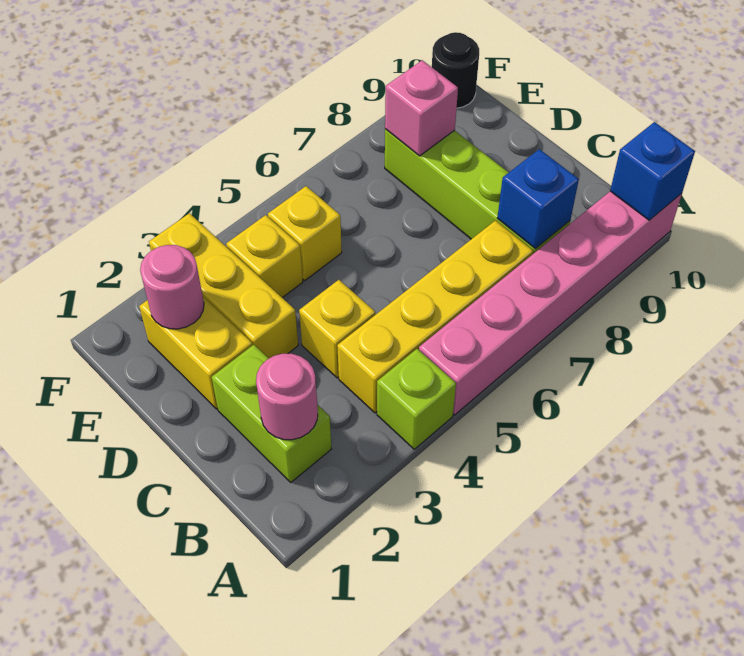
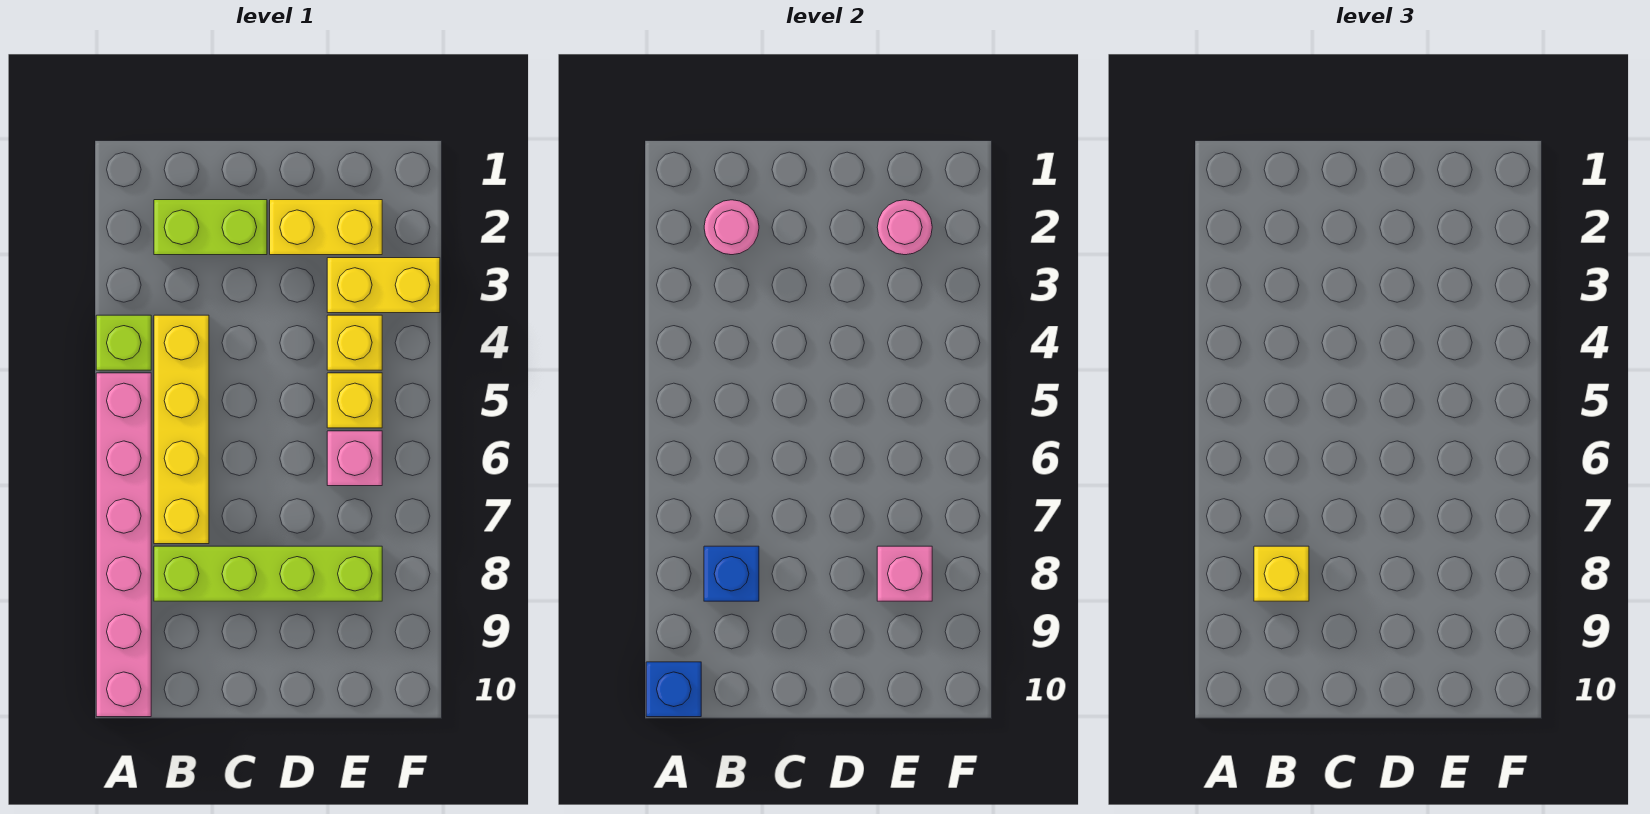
yellow 1x1 brick [299,280,375,378] -> yellow 1x1 brick moved to [1254,546,1309,601]
yellow 1x3 brick [149,213,298,358] -> yellow 1x2 brick [327,258,440,313]
none -> pink 1x1 brick [327,431,382,486]
black 1x1 round brick [432,32,479,108] -> none

